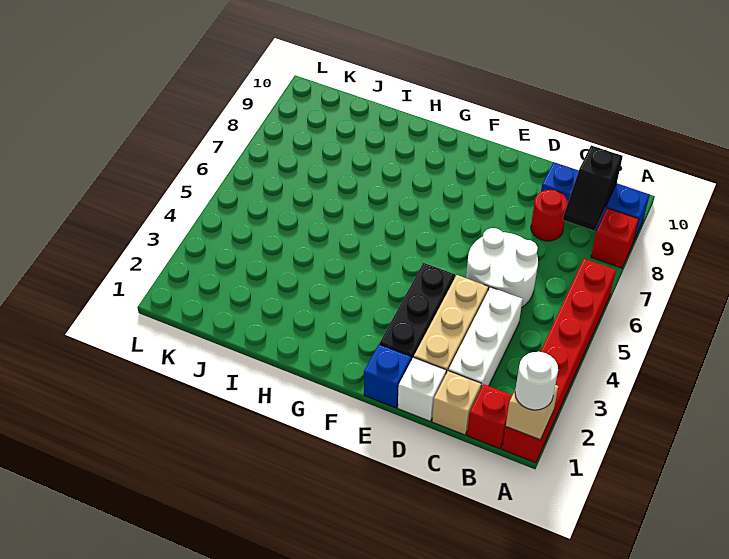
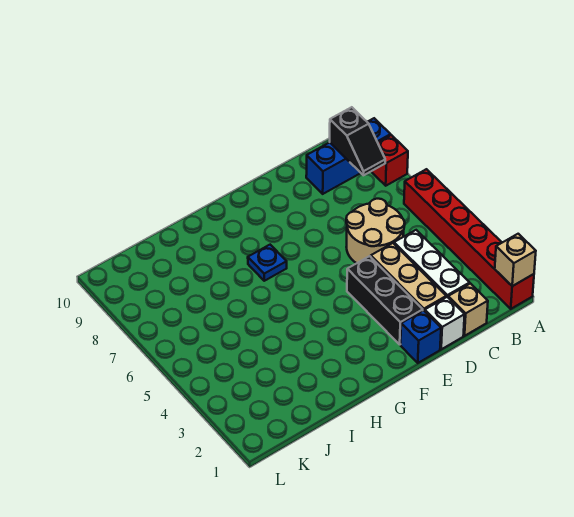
white 1x1 round brick [515,352,558,410] -> none
red 1x1 brick [467,384,512,449] -> none
white 2x2 round brick [466,228,538,308] -> tan 2x2 round brick [346,199,405,263]
red 1x1 round brick [531,190,568,241] -> none
none -> blue 1x1 plate [248,245,287,281]

